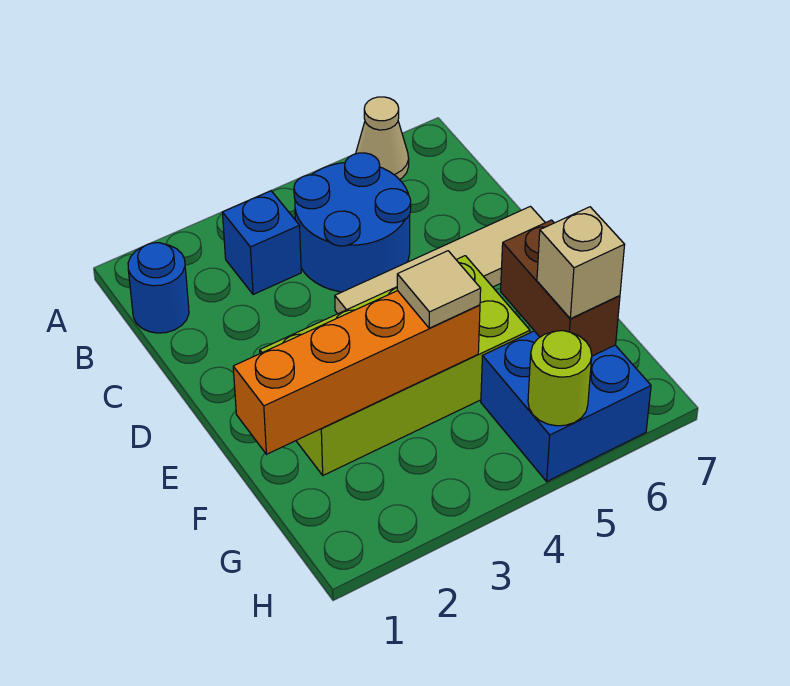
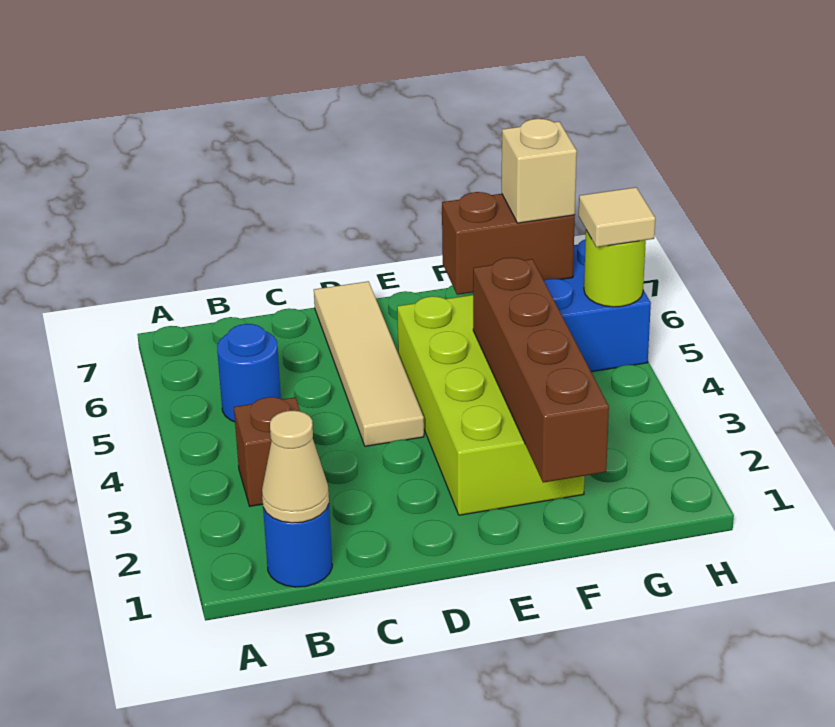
tan 1x1 cone [356,97,409,180] -> tan 1x1 cone moved to [262,410,329,523]
blue 1x1 brick [222,191,301,294] -> brown 1x1 brick [234,397,300,506]
blue 2x2 round brick [294,153,411,292] -> blue 1x1 round brick [217,324,281,422]
orange 1x4 brick [233,291,480,454] -> brown 1x4 brick [473,258,609,483]
tan 1x1 tile [397,251,481,328] -> tan 1x1 tile moved to [579,187,655,247]

